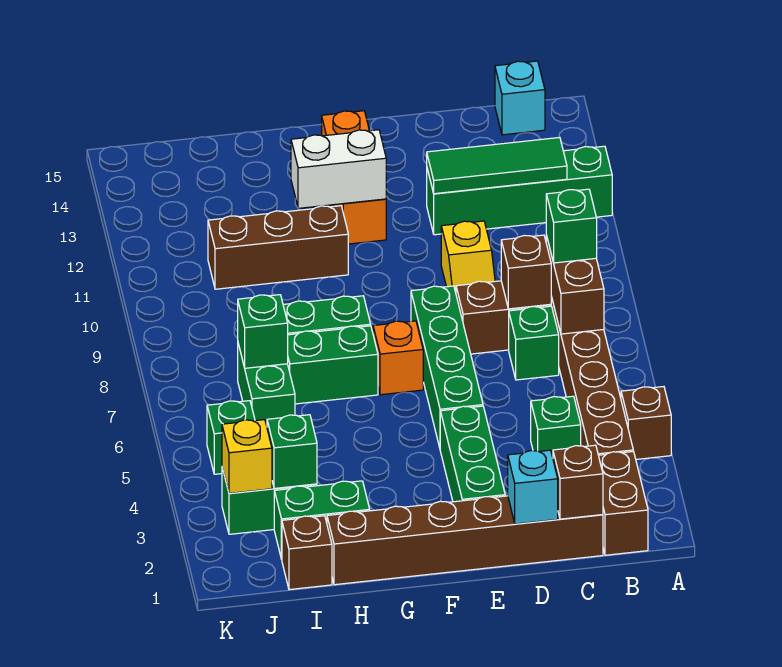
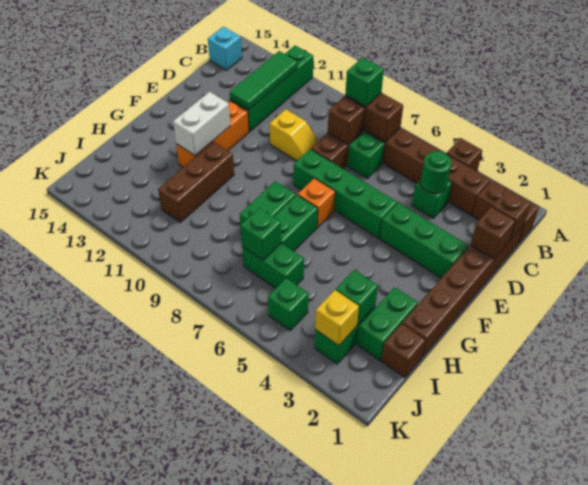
none -> green 1x1 round brick [421,151,452,194]
cyan 1x1 brick [508,450,558,524] -> brown 1x1 brick [471,207,515,259]
orange 1x3 brick [322,111,386,244] -> orange 1x3 brick turned to [176,100,249,167]

